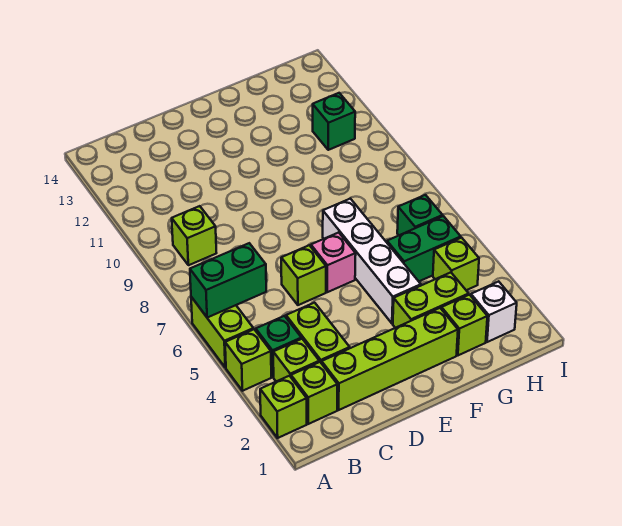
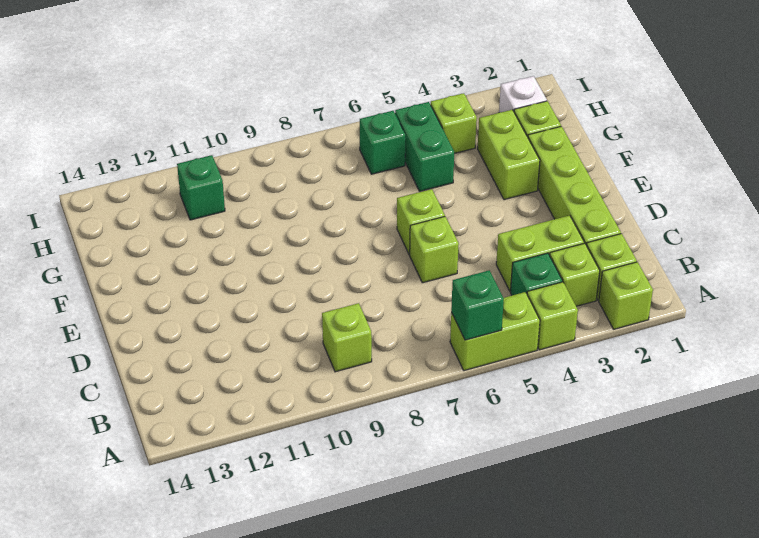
green 1x2 brick [190,243,266,317] -> green 1x1 brick [451,270,504,340]
pink 1x1 brick [311,233,356,292] -> lime 1x1 brick [397,189,445,255]
white 1x4 brick [323,199,421,324] -> none

